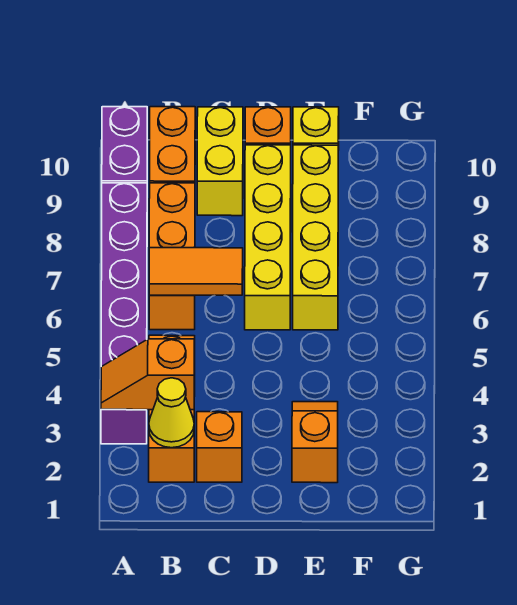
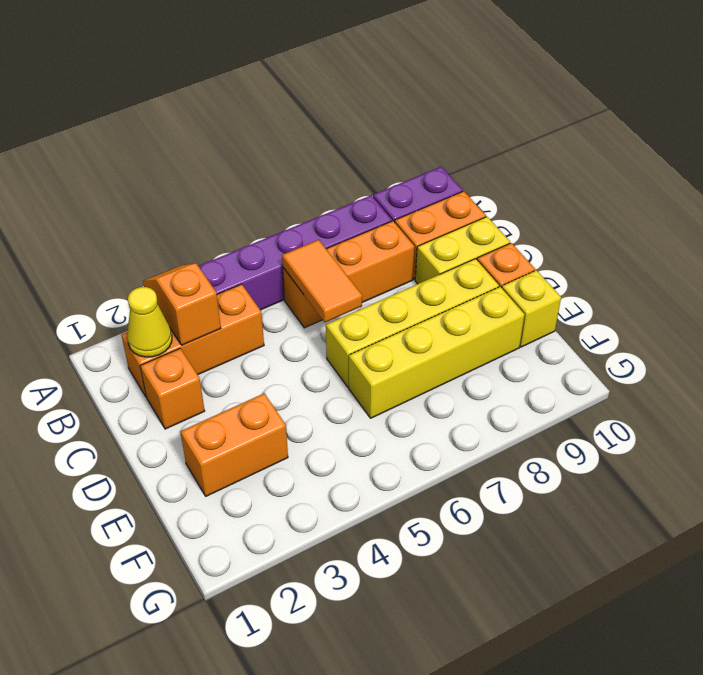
orange 1x2 slope [292,402,338,483] -> orange 1x2 brick [180,393,288,496]

